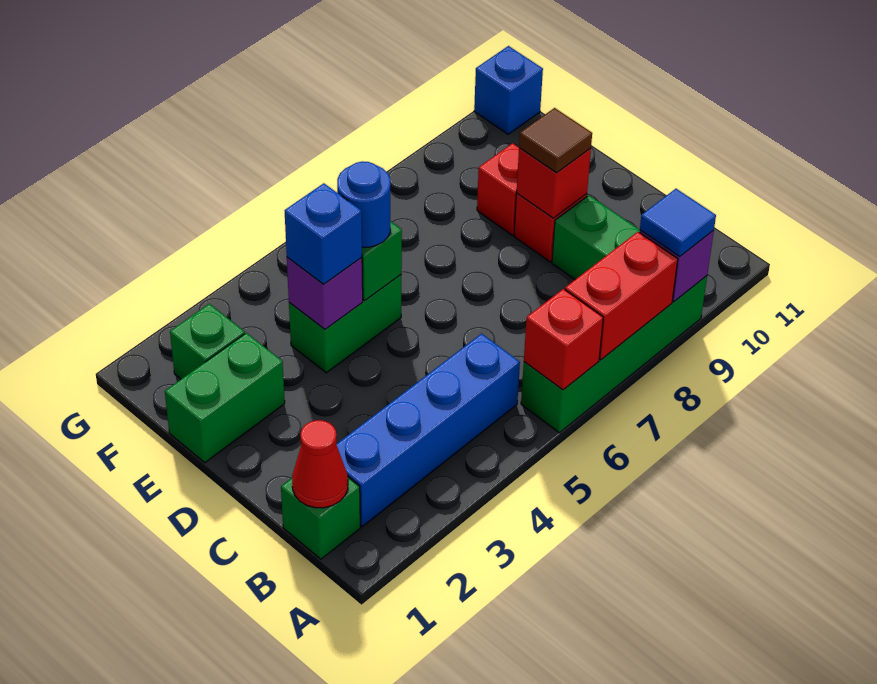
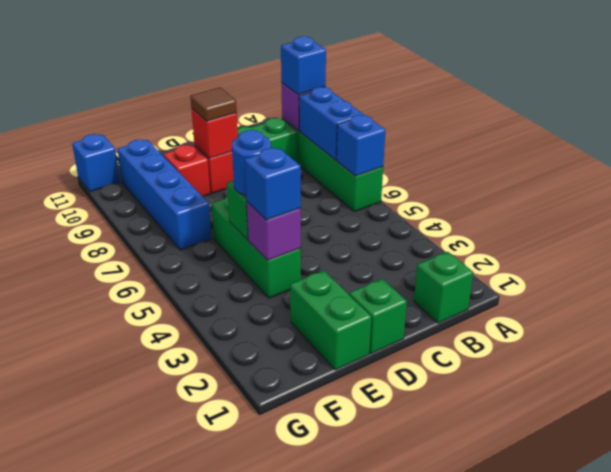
red 1x1 brick [524,289,603,390] -> blue 1x1 brick [336,115,386,176]
red 1x2 brick [565,232,678,360] -> blue 1x2 brick [299,87,364,160]
blue 1x1 tile [640,189,716,256] -> blue 1x1 brick [281,37,326,95]
red 1x1 cone [292,420,348,508] -> none
blue 1x4 brick [336,334,520,526] -> blue 1x4 brick moved to [117,139,212,250]
green 1x2 brick [289,275,401,373] -> green 1x3 brick [211,196,301,298]
green 1x1 brick [170,304,245,379] -> green 1x1 brick moved to [349,279,407,354]

